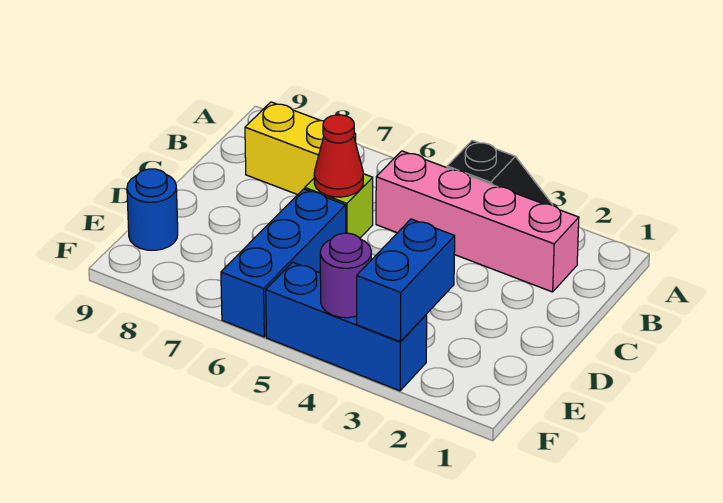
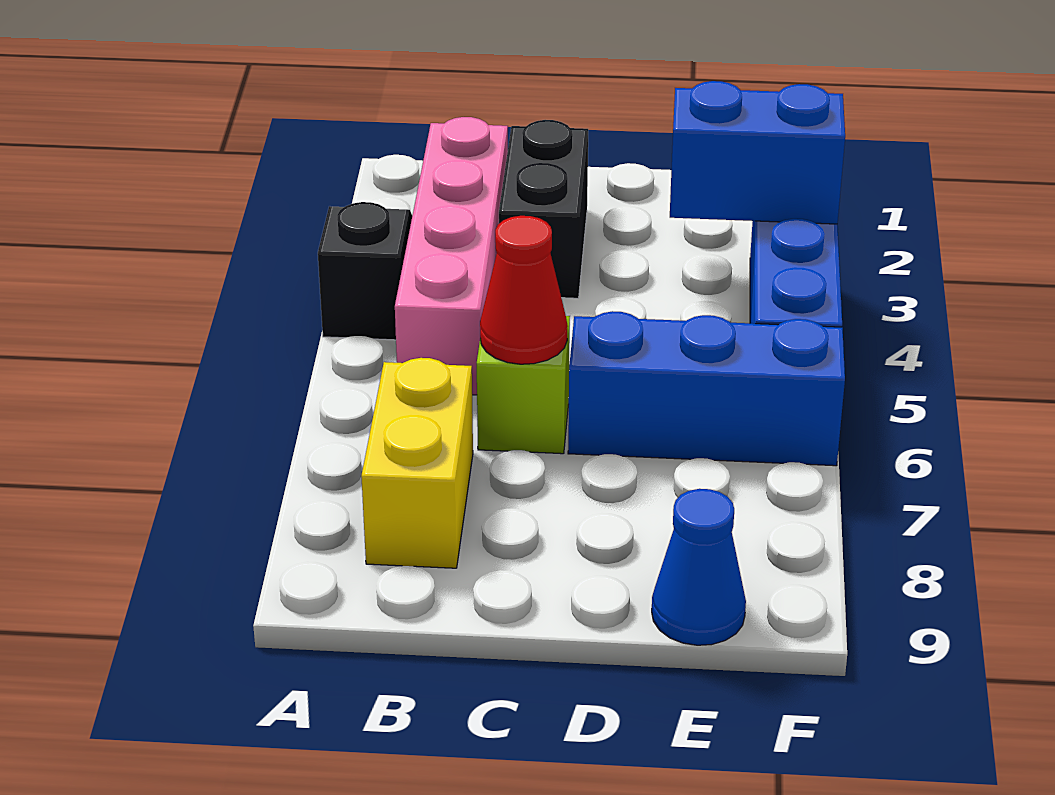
none -> black 1x2 brick [499,120,588,298]
blue 1x1 round brick [127,169,178,250] -> blue 1x1 cone [652,489,746,645]
purple 1x1 round brick [320,233,371,318] -> none

